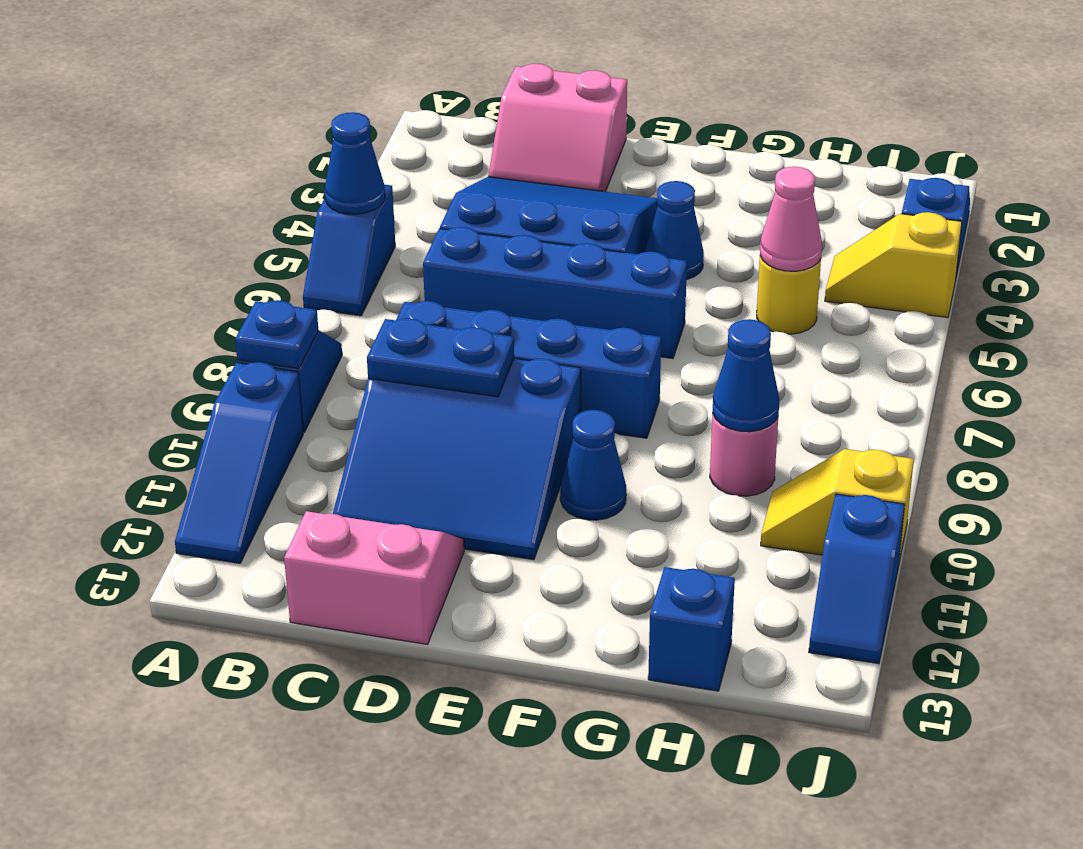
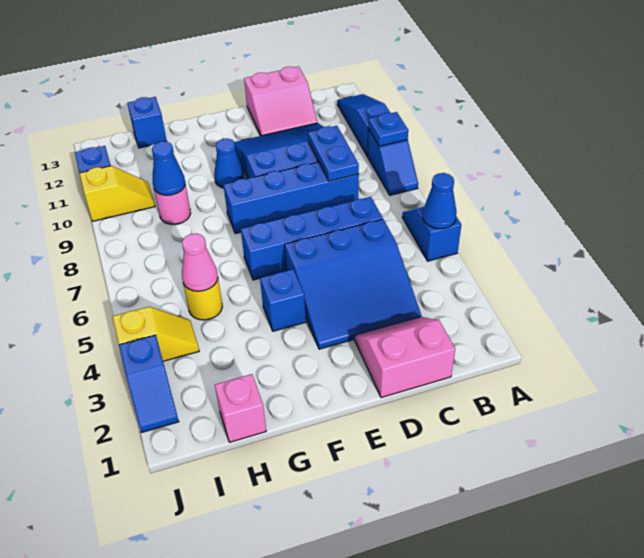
blue 1x2 plate [367,318,514,397] -> blue 1x2 plate turned to [308,126,359,181]
blue 1x1 cone [645,181,704,280] -> blue 1x1 brick [260,269,306,331]
none -> pink 1x1 brick [215,374,266,442]

